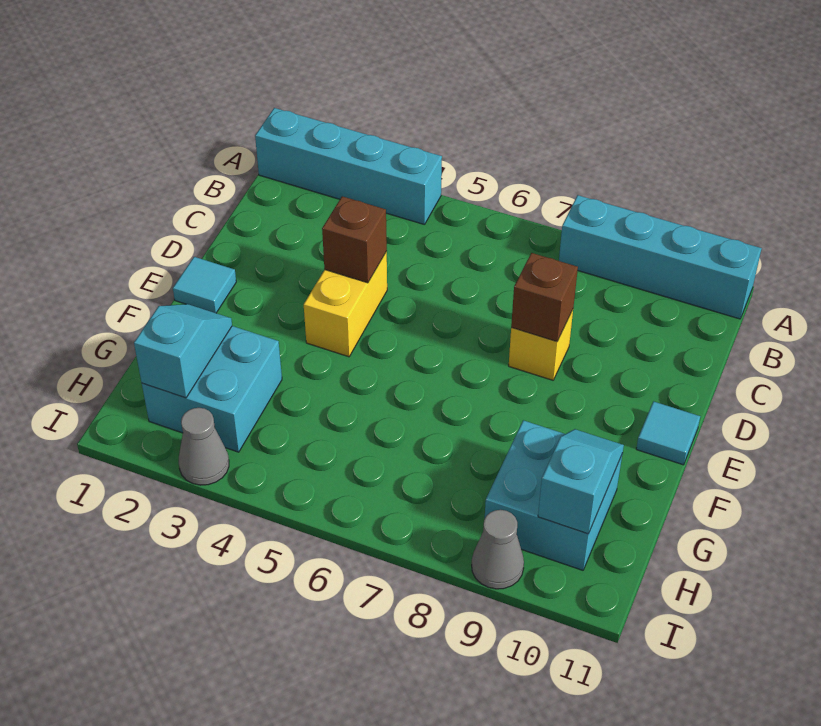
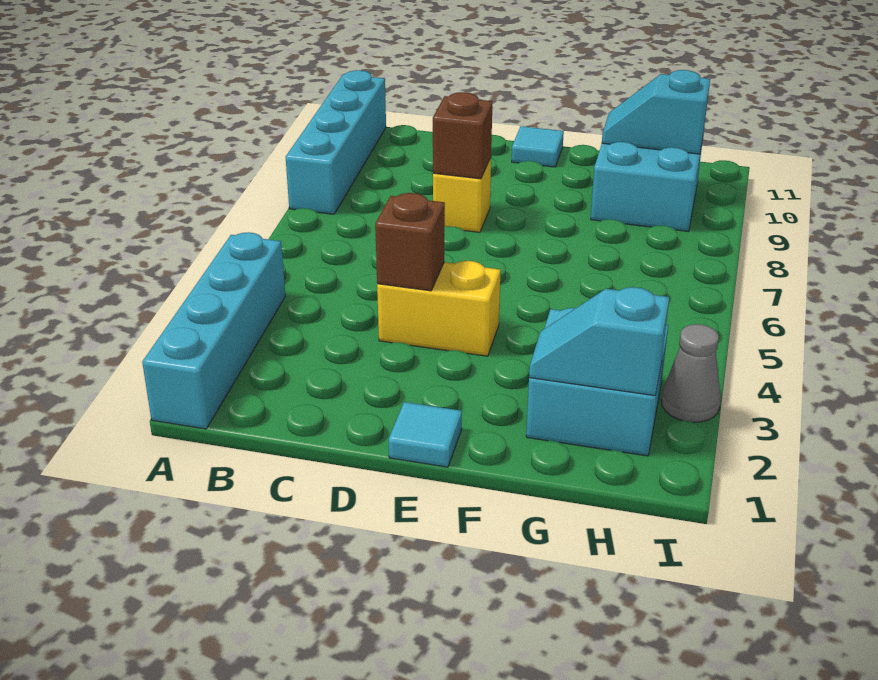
grey 1x1 cone [472,510,524,589] -> none

